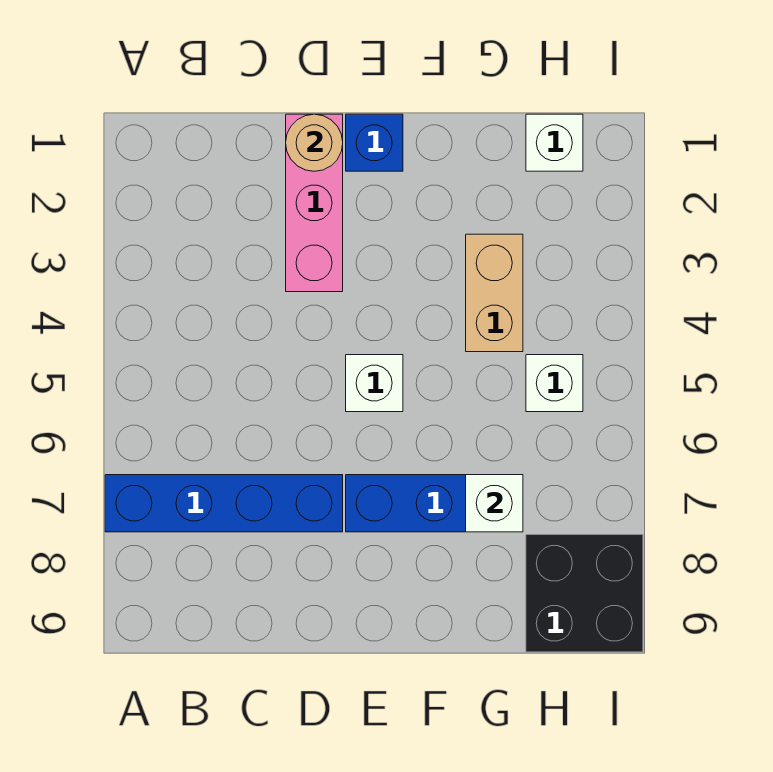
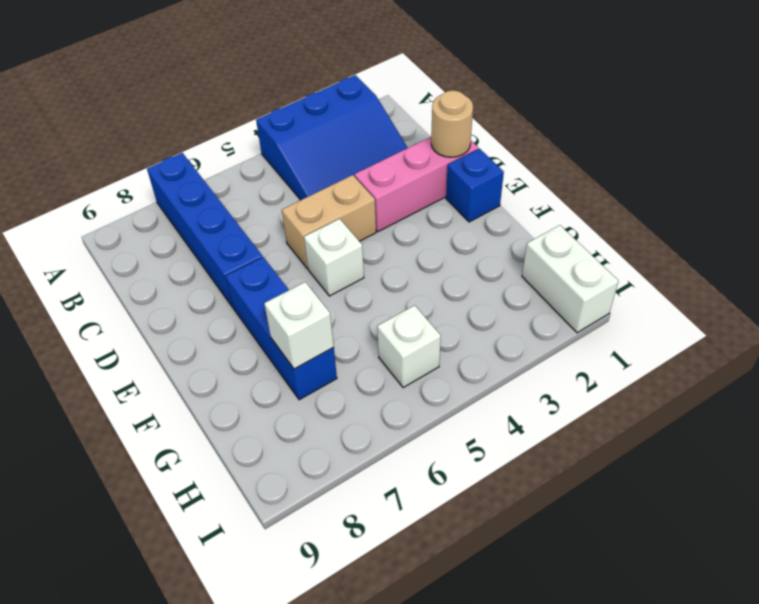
none -> blue 3x3 slope [256,75,408,200]
tan 1x2 brick [466,234,523,352] -> tan 1x2 brick moved to [282,175,376,268]
white 1x1 brick [526,114,583,171] -> white 1x2 brick [522,225,618,333]
black 2x2 brick [526,535,643,652] -> none

